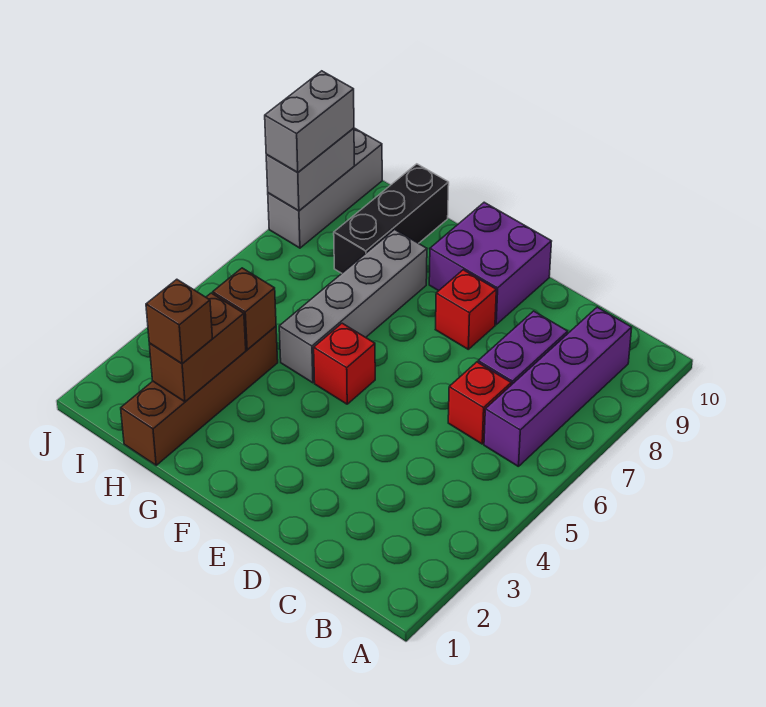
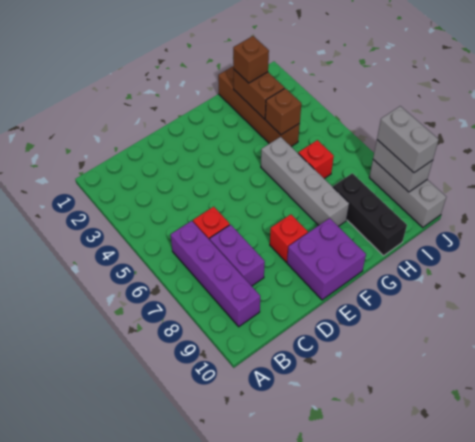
red 1x1 brick [314,323,375,404] -> red 1x1 brick moved to [298,140,334,179]

